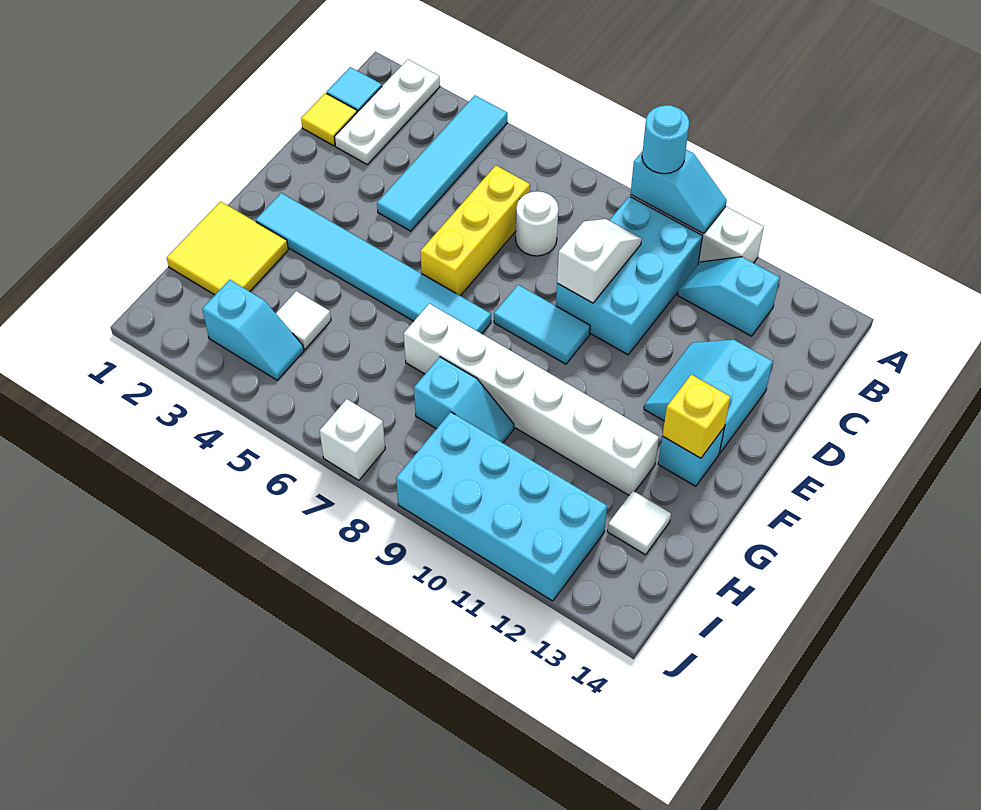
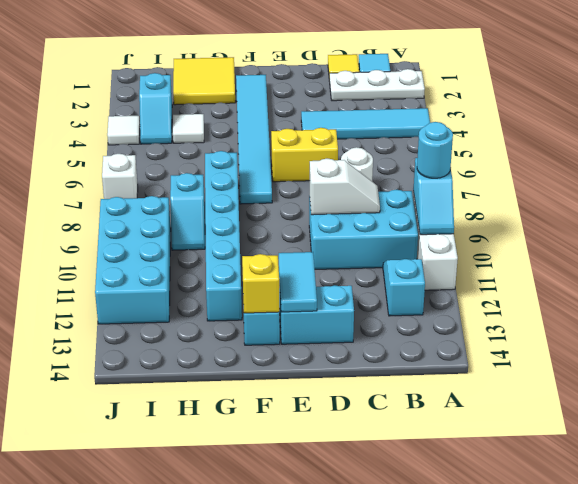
yellow 1x3 brick [420,166,530,296] -> yellow 1x2 brick [271,128,338,182]
cyan 1x2 tile [494,285,590,364] -> cyan 1x2 tile moved to [279,252,317,312]
white 1x6 brick [404,304,659,495] -> cyan 1x6 brick [205,151,242,321]
white 1x1 tile [608,491,671,555] -> white 1x1 tile moved to [107,116,140,145]

